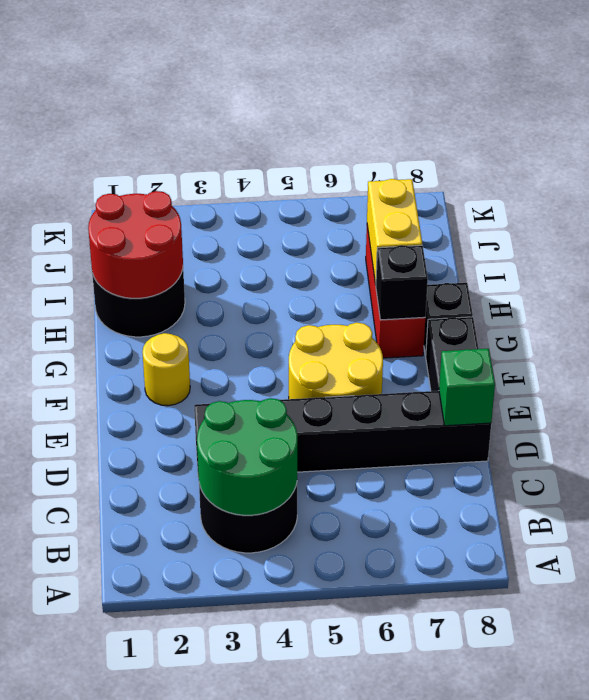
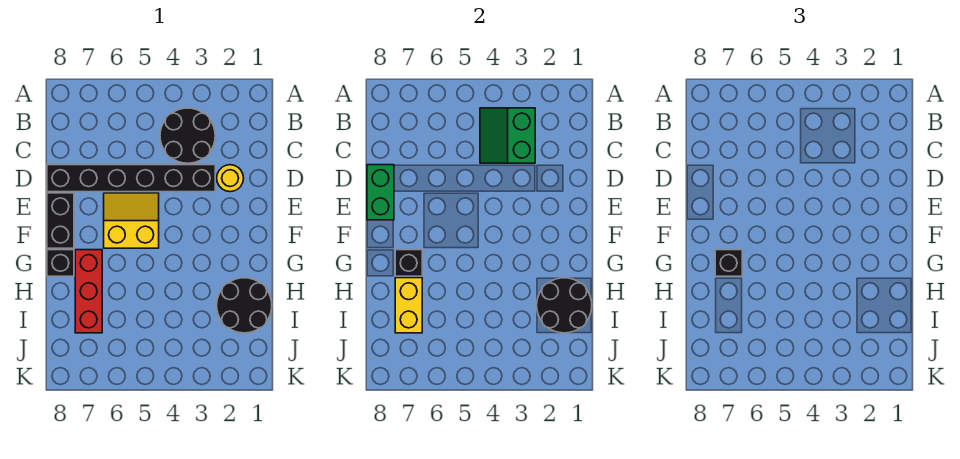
green 2x2 round brick [197,398,297,515] -> green 2x2 slope [480,108,535,163]
green 1x1 brick [439,349,495,426] -> green 1x2 brick [367,165,394,220]
yellow 2x2 round brick [289,323,383,399] -> yellow 2x2 slope [104,193,159,248]
yellow 1x1 round brick [142,333,190,406] -> yellow 1x1 round brick moved to [217,165,244,192]
none -> black 1x1 brick [715,250,742,276]
red 2x2 round brick [88,191,183,298] -> black 2x2 round brick [537,278,592,333]

